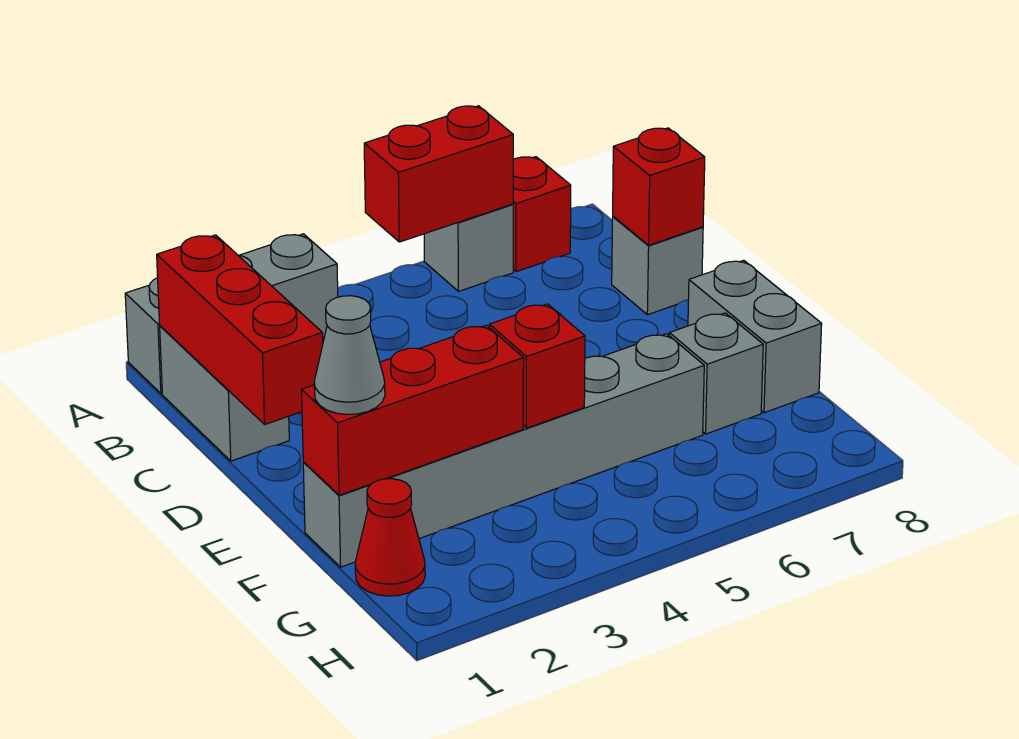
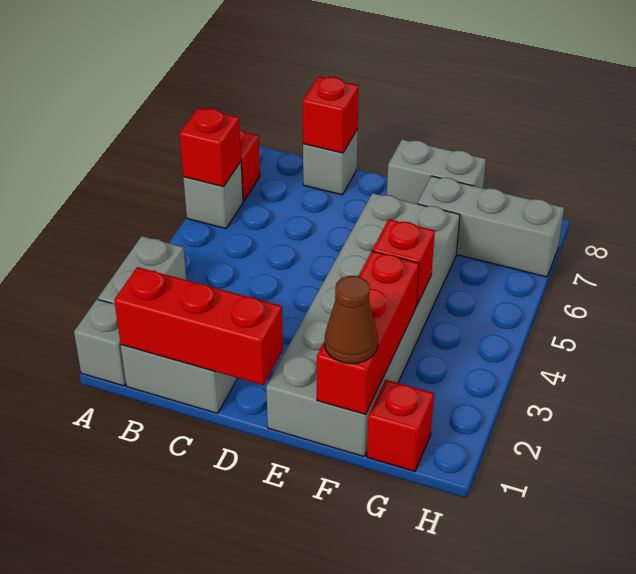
red 1x2 brick [364,106,513,242] -> red 1x1 brick [180,108,241,187]
grey 1x6 brick [303,334,704,567] -> grey 2x6 brick [266,193,460,457]
grey 1x1 cone [314,296,385,415] -> brown 1x1 cone [325,276,378,364]
grey 1x1 brick [669,313,763,434] -> grey 1x3 brick [418,176,564,277]
red 1x1 cone [355,479,425,596] -> red 1x1 brick [367,380,434,472]

